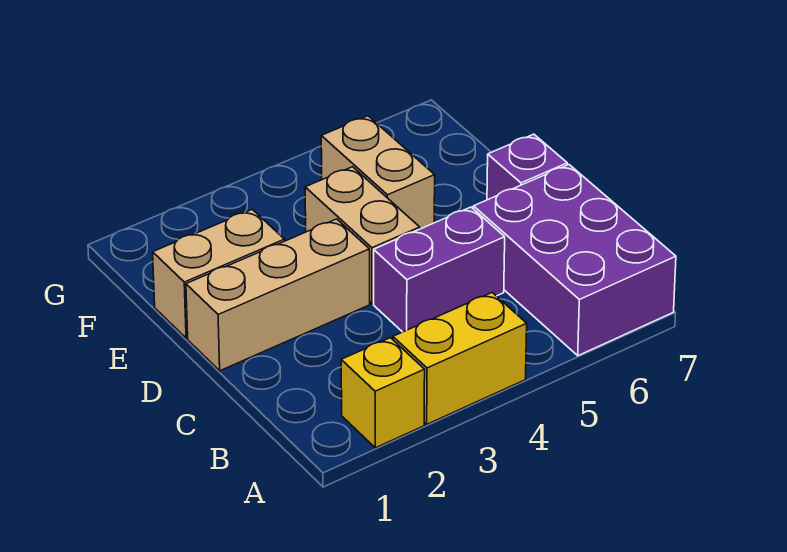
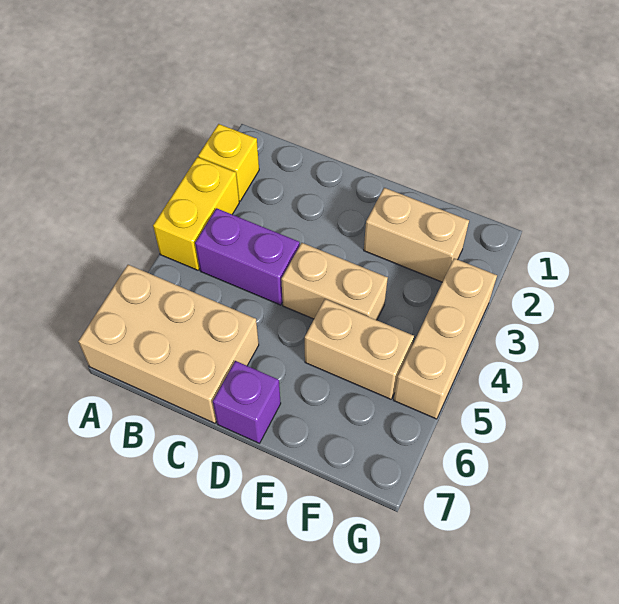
purple 2x3 brick [473,165,676,356] -> tan 2x3 brick [78,265,259,423]
purple 1x2 brick [374,207,505,332] -> purple 1x2 brick turned to [195,208,300,305]
tan 1x3 brick [186,219,370,371] -> tan 1x3 brick moved to [394,258,497,419]
tan 1x2 brick [153,209,285,338] -> tan 1x2 brick turned to [364,188,469,282]

